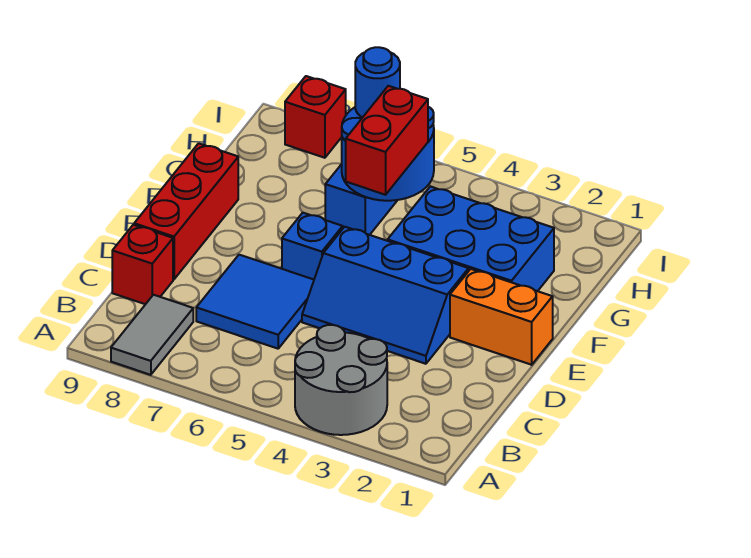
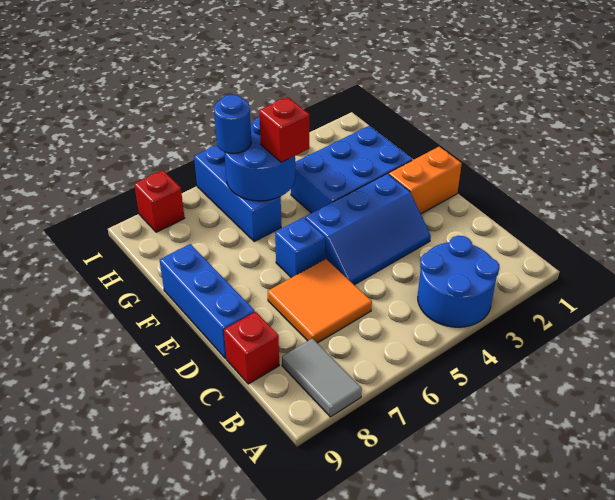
grey 2x2 round brick [295,325,387,435] -> blue 2x2 round brick [418,236,499,327]
blue 2x2 tile [196,255,314,349] -> orange 2x2 tile [268,259,372,343]
red 1x3 brick [134,143,238,279] -> blue 1x3 brick [160,244,255,358]
red 1x2 brick [346,86,428,195] -> red 1x1 brick [259,97,309,162]

